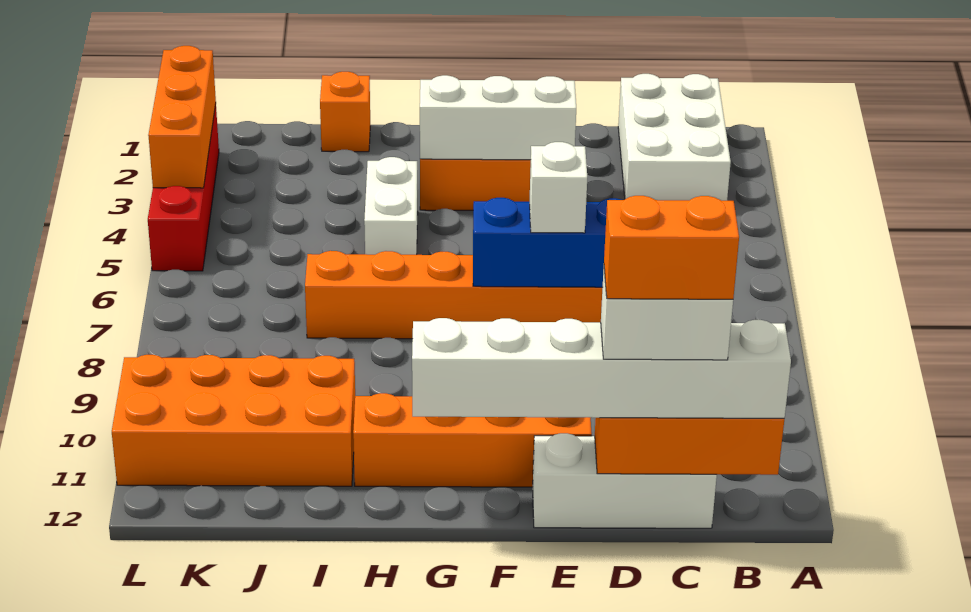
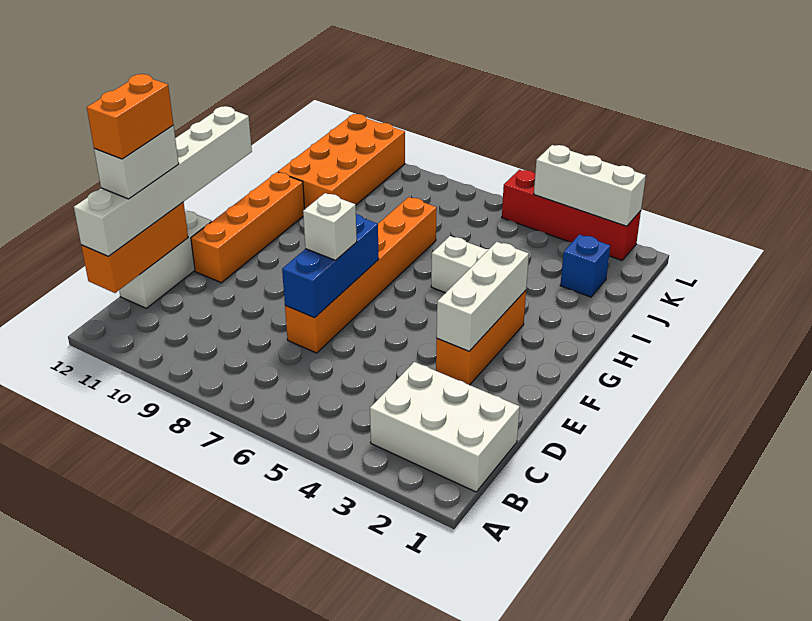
orange 1x1 brick [320,72,370,152] -> none
none -> blue 1x1 brick [560,235,610,297]
orange 1x3 brick [148,46,216,188] -> white 1x3 brick [534,145,646,226]

